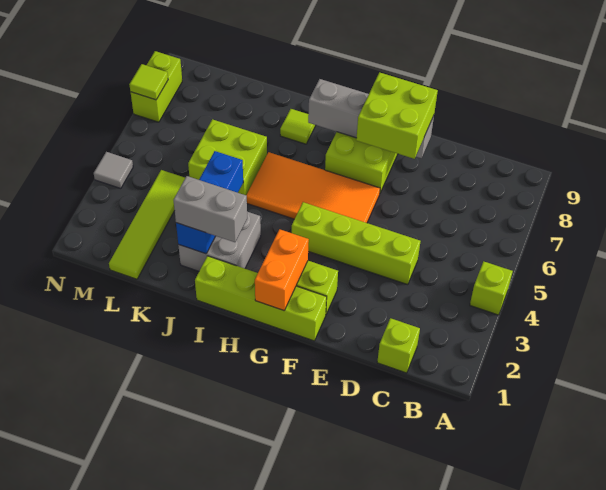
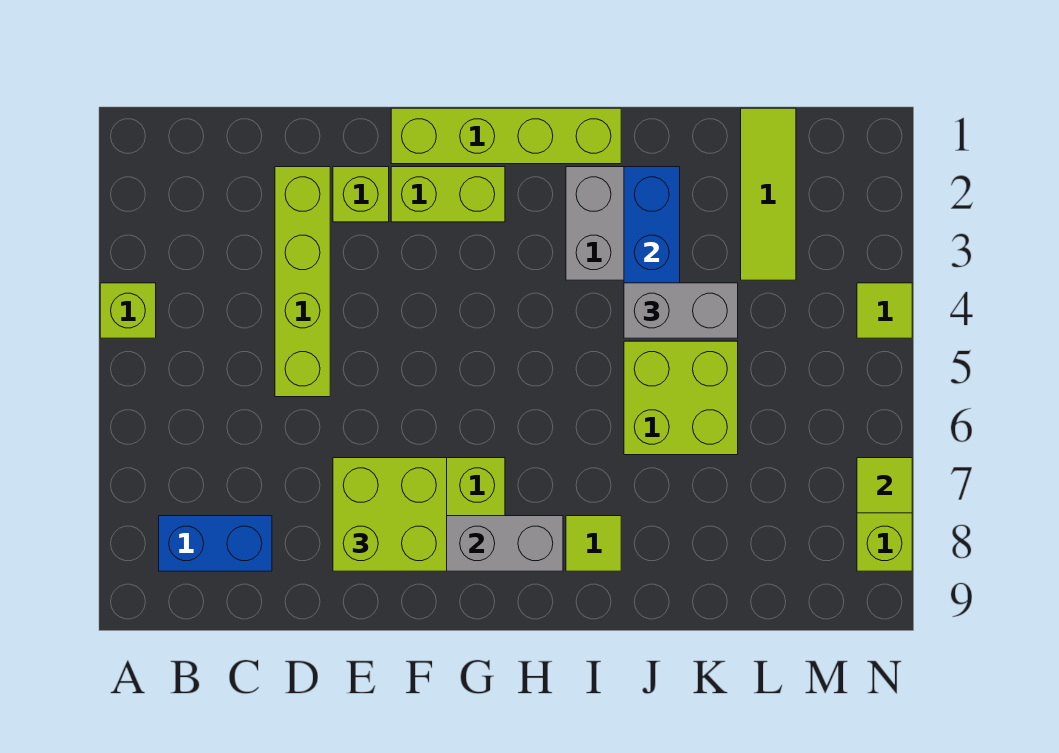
none -> blue 1x2 brick [159,516,272,571]
lime 1x1 brick [377,318,420,373] -> lime 1x1 brick moved to [333,167,389,222]
lime 1x4 brick [292,202,420,285] -> lime 1x4 brick turned to [275,167,330,397]
orange 2x4 tile [246,152,380,223] -> none
orange 1x2 brick [255,229,309,311] -> none
grey 1x2 brick [174,176,247,242] -> grey 1x2 brick moved to [624,283,738,338]
lime 1x4 tile [109,170,185,279] -> lime 1x3 tile [741,108,796,280]
grey 1x1 tile [94,152,133,189] -> lime 1x1 tile [857,283,912,338]

